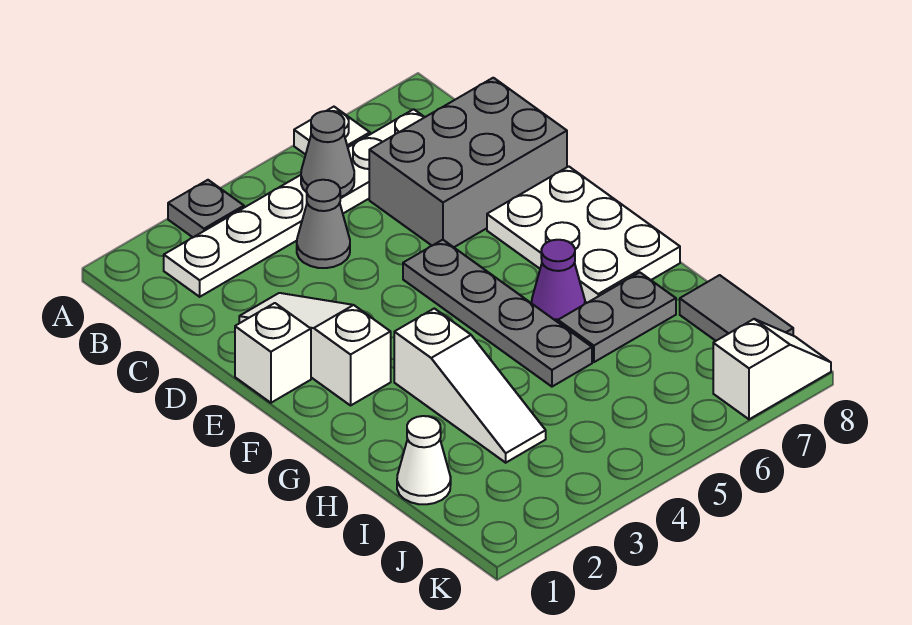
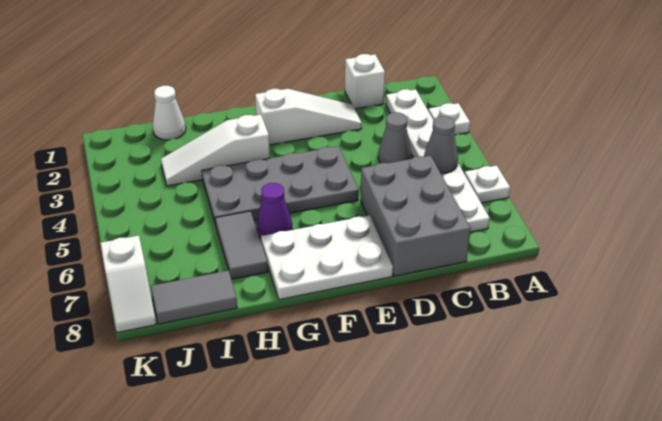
grey 1x1 plate [168,180,244,237] -> white 1x1 plate [428,103,470,135]
white 1x1 brick [235,303,311,403] -> white 1x1 brick moved to [345,54,385,109]
grey 1x4 plate [403,240,592,387] -> grey 2x4 plate [202,146,359,225]
grey 1x2 plate [558,273,676,362] -> grey 1x2 tile [215,211,268,279]

